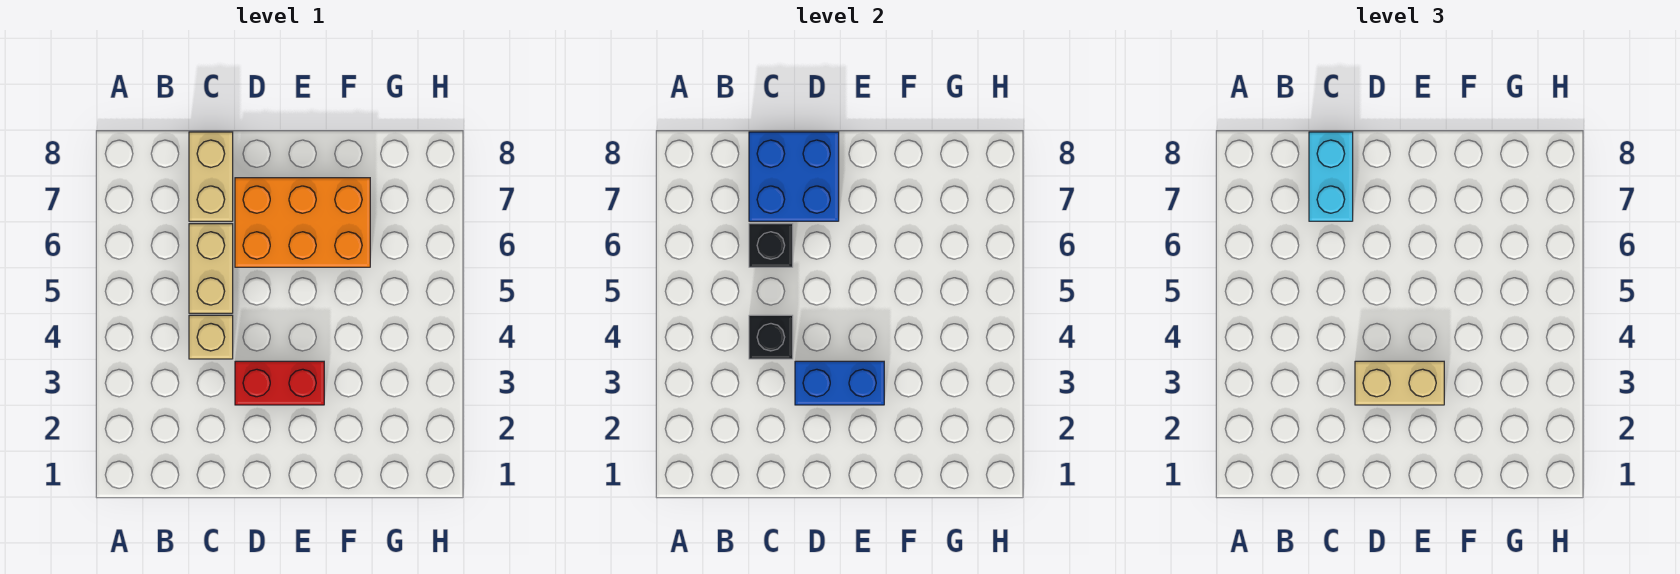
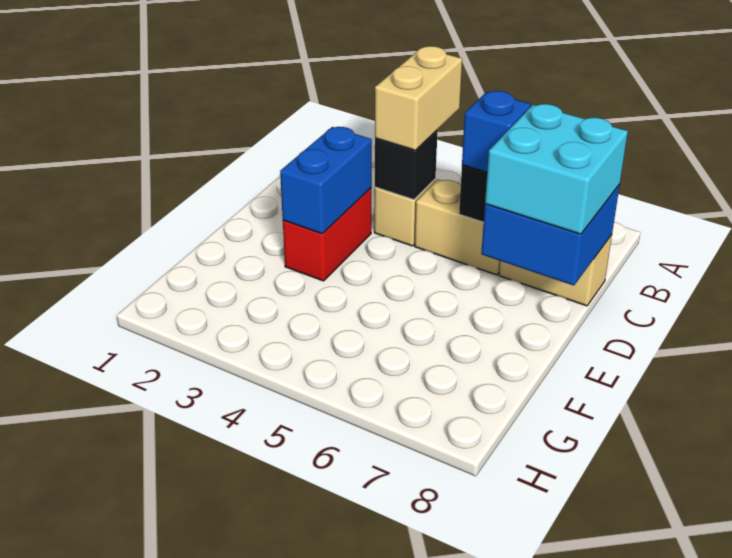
none -> blue 1x1 brick [462,91,531,172]
cyan 1x2 brick [1309,132,1353,221] -> cyan 2x2 brick [485,104,628,234]
tan 1x2 brick [1355,361,1444,405] -> tan 1x2 brick moved to [375,46,462,150]
orange 2x3 brick [235,178,370,267] -> none

